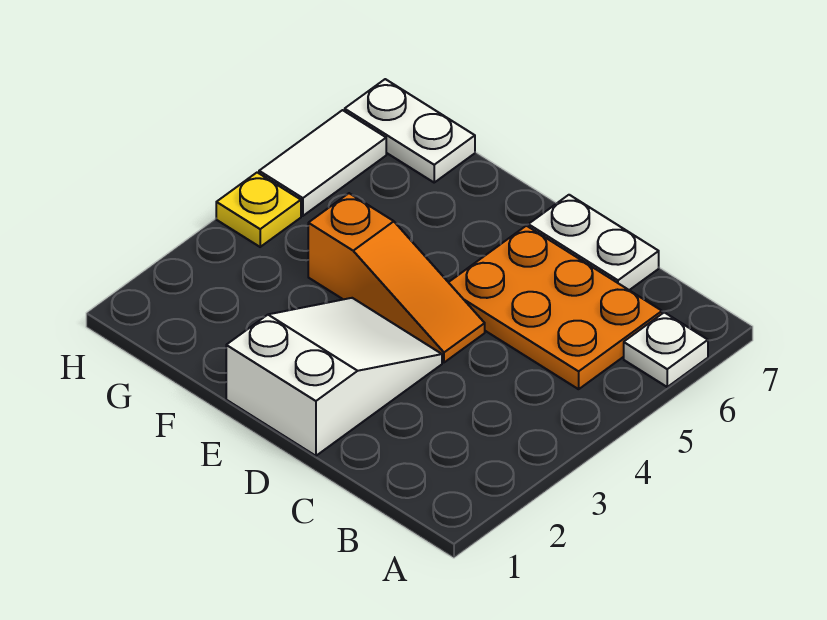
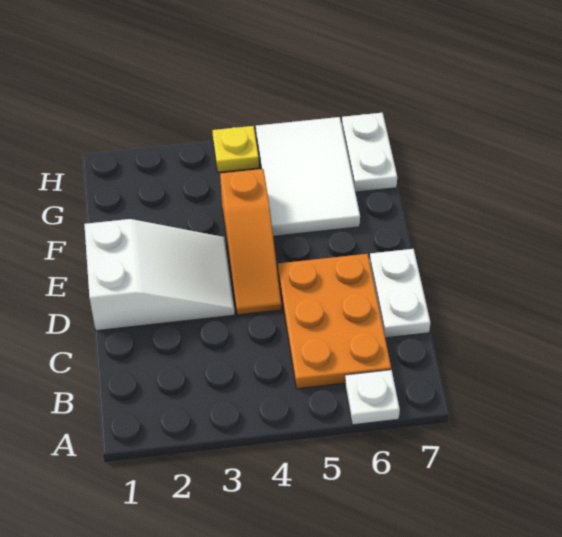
white 1x2 tile [259,110,386,216] -> white 2x3 tile [256,117,360,236]

